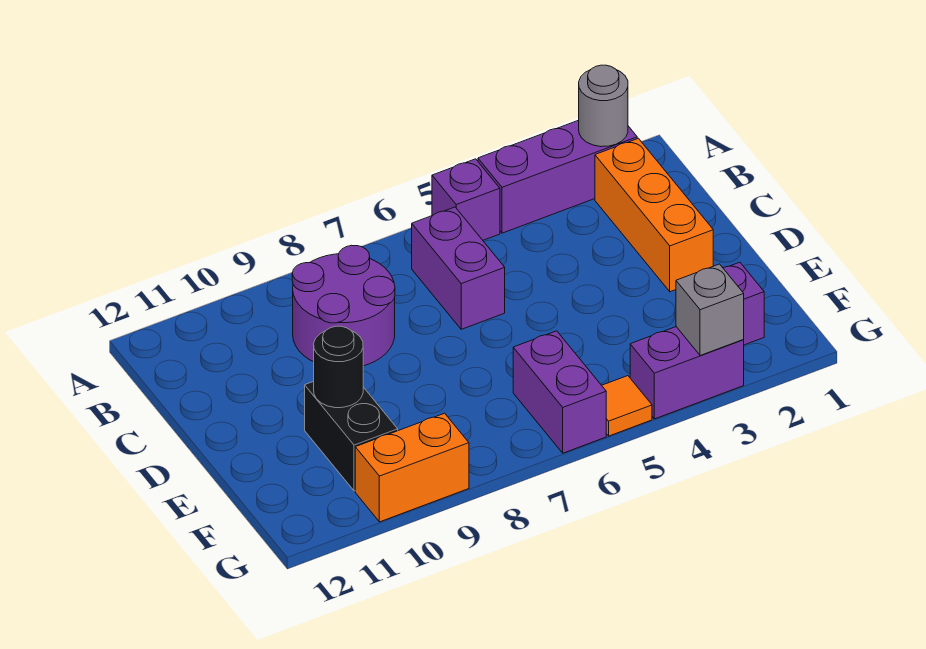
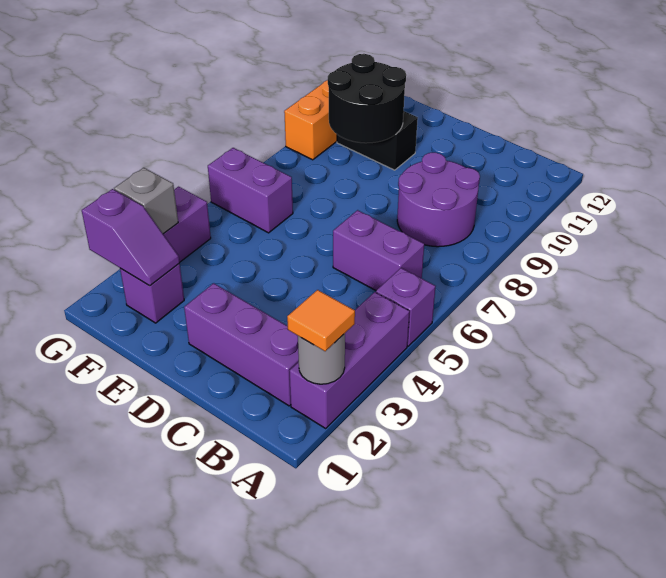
orange 1x3 brick [595,138,713,292] -> purple 1x3 brick [184,283,299,406]
black 1x1 round brick [314,326,363,408] -> black 2x2 round brick [328,54,406,143]
none -> purple 1x2 slope [82,189,180,286]
orange 1x1 tile [602,376,652,436] -> orange 1x1 tile moved to [287,290,355,351]

